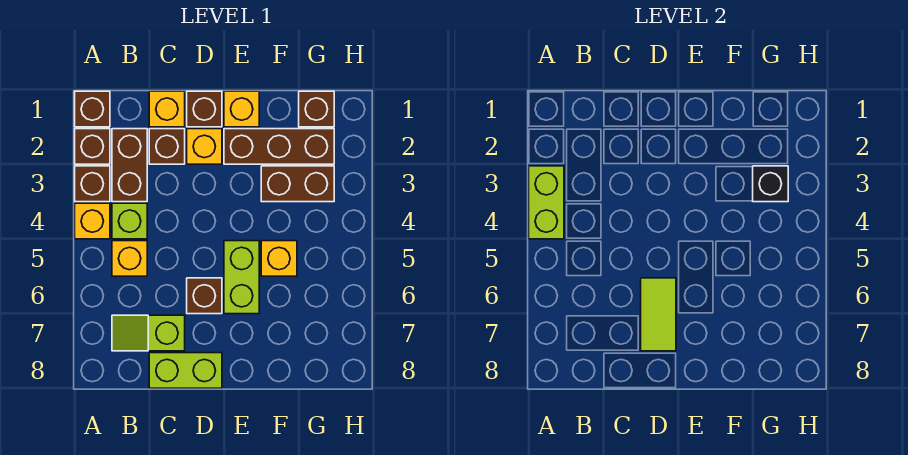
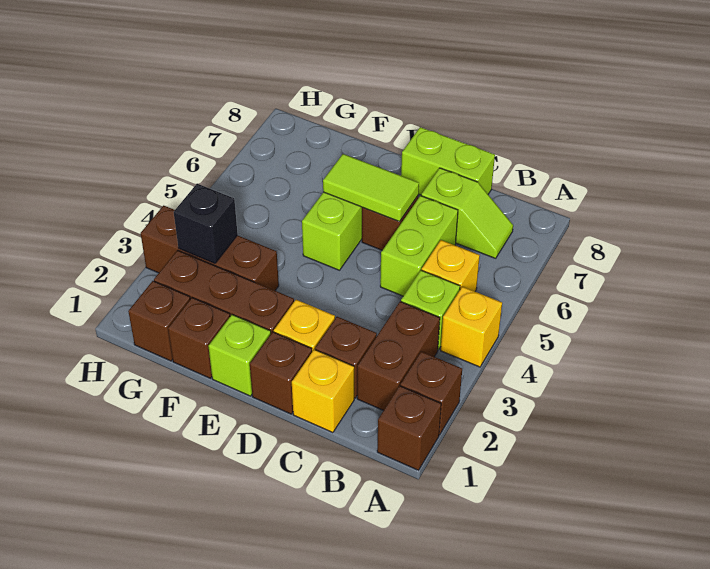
brown 1x1 brick [75,166,110,202] -> brown 1x1 brick moved to [168,298,230,378]
lime 1x2 brick [529,166,564,239] -> lime 1x2 brick moved to [380,196,458,296]
lime 1x2 tile [641,278,676,351] -> lime 1x2 tile turned to [323,154,419,222]
yellow 1x1 brick [224,91,259,127] -> lime 1x1 brick [208,315,271,396]
brown 1x2 brick [261,166,334,202] -> brown 1x3 brick [141,205,279,291]
yellow 1x1 brick [261,241,297,276] -> none

